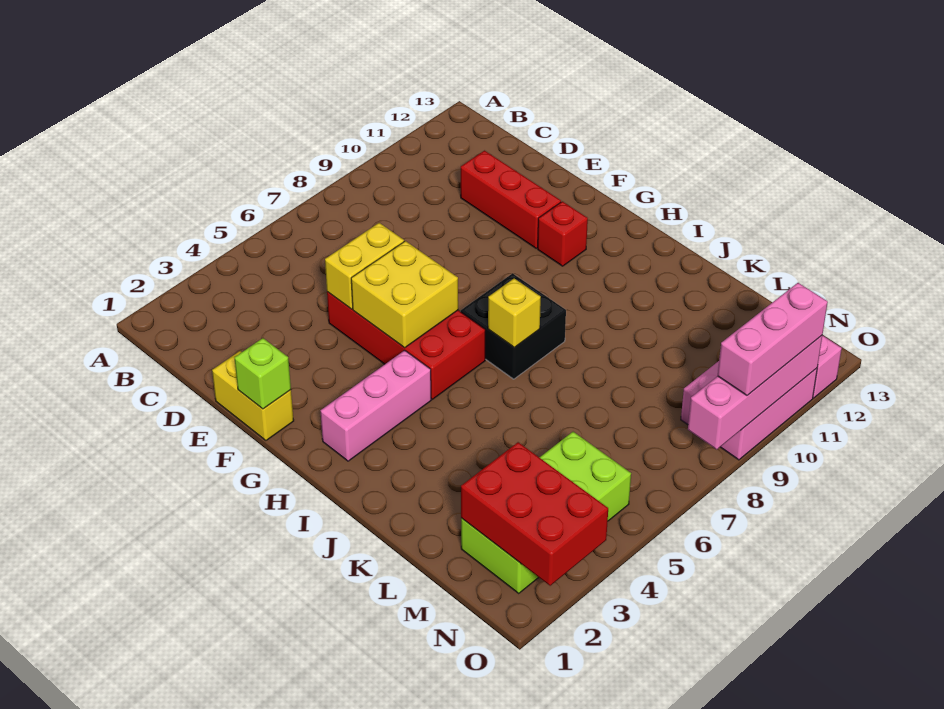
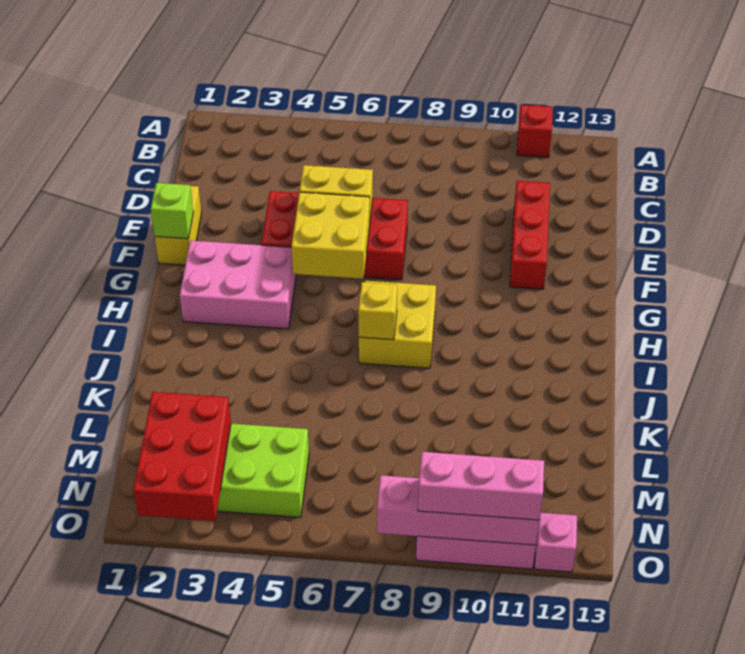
red 2x4 brick [327,292,485,399] -> red 2x4 brick turned to [261,191,408,280]
red 1x1 brick [538,201,588,266] -> red 1x1 brick moved to [517,105,553,158]
pink 1x3 brick [321,350,431,461] -> pink 2x3 brick [180,240,296,329]
black 2x2 brick [461,273,566,379] -> yellow 2x2 brick [359,281,436,368]

